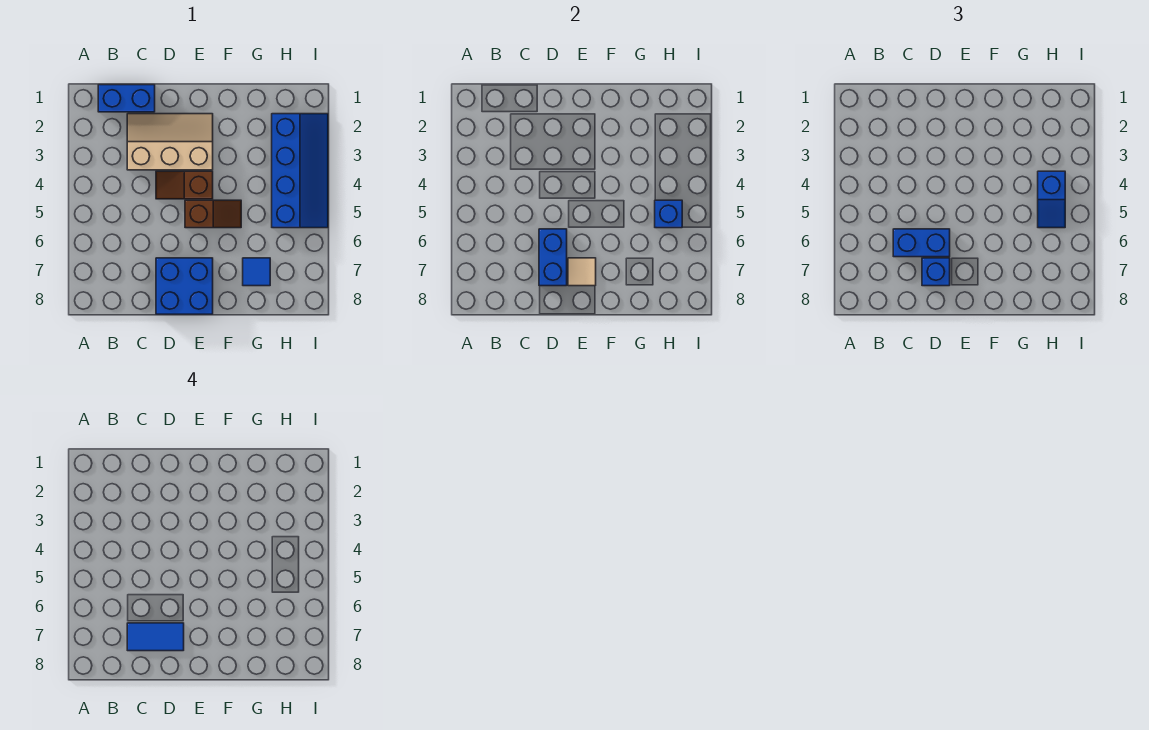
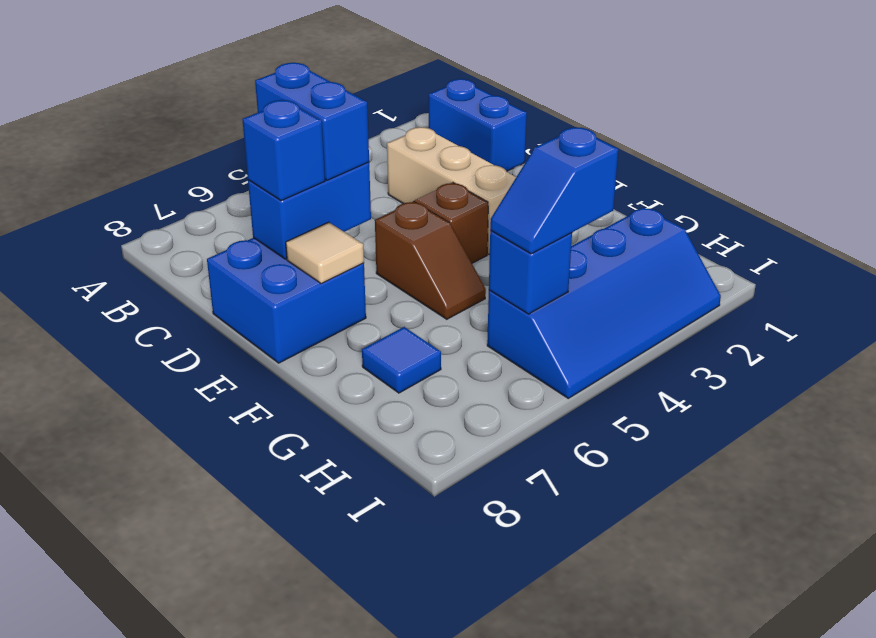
blue 1x2 tile [127,623,184,651] -> none

